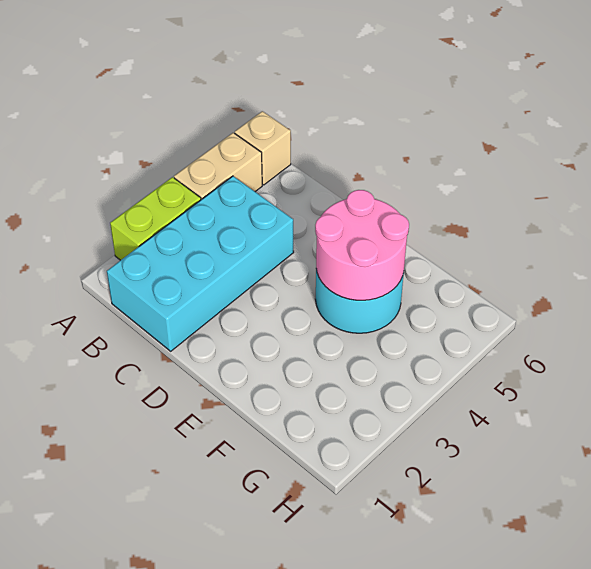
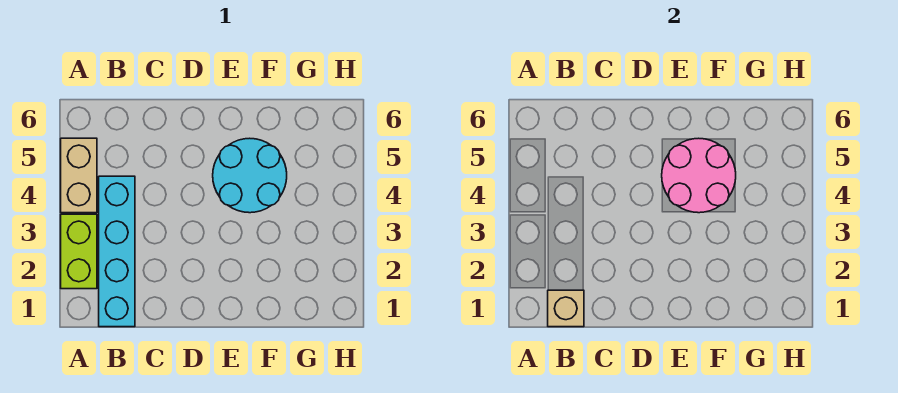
tan 1x1 brick [235,111,291,185] -> tan 1x1 brick moved to [548,290,584,327]
cyan 2x4 brick [107,176,294,351] -> cyan 1x4 brick [99,176,135,327]

